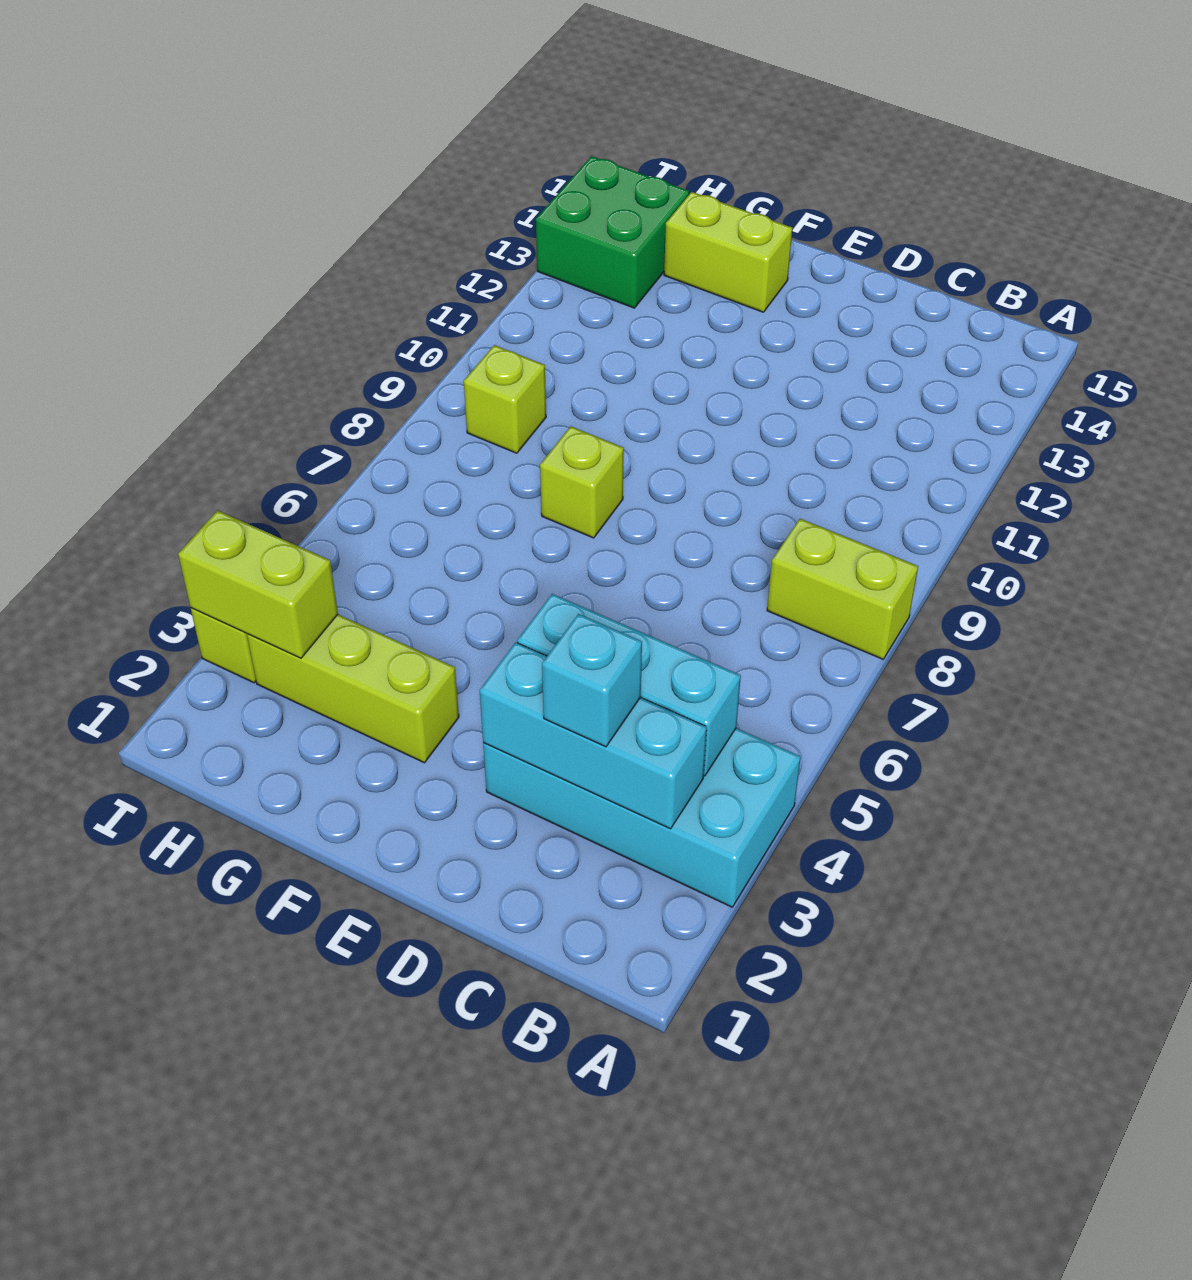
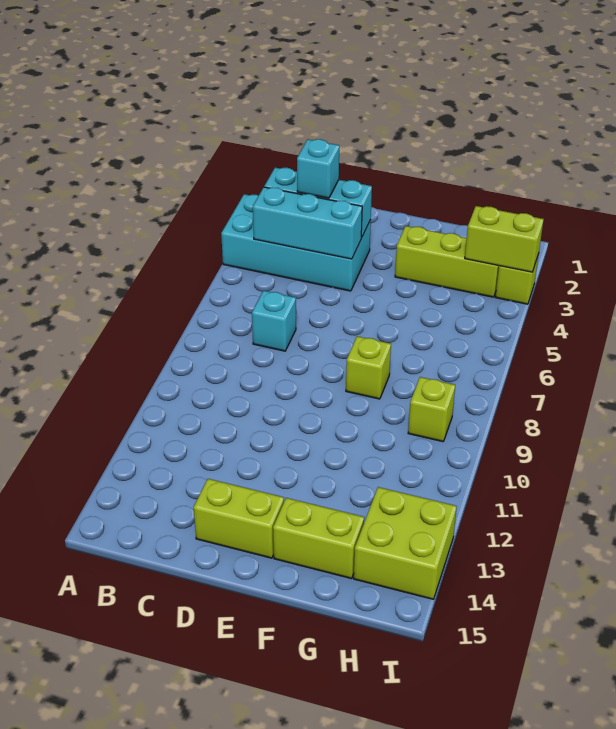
lime 1x2 brick [767,519,918,659] -> lime 1x2 brick moved to [194,479,284,558]
none -> cyan 1x1 brick [252,291,296,351]
green 2x2 brick [536,156,689,308] -> lime 2x2 brick [354,487,457,599]

